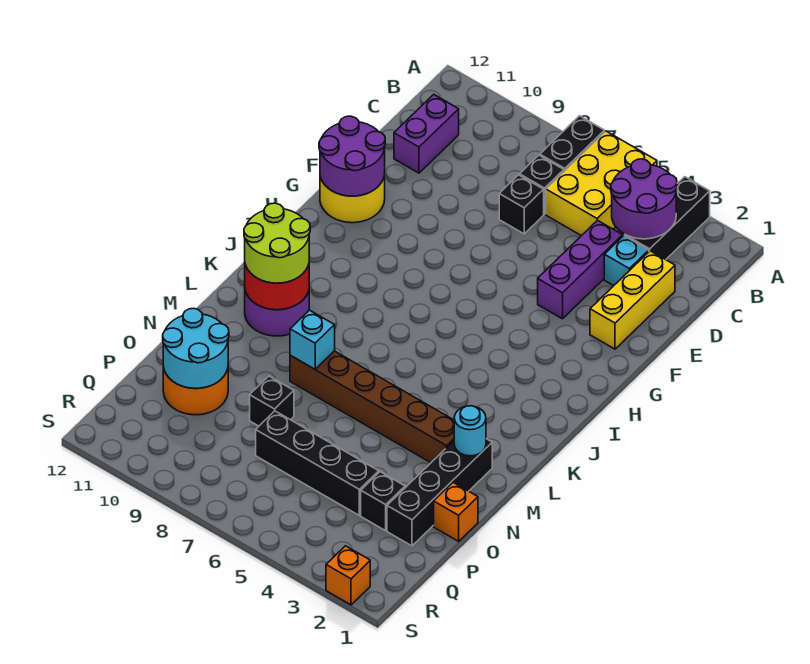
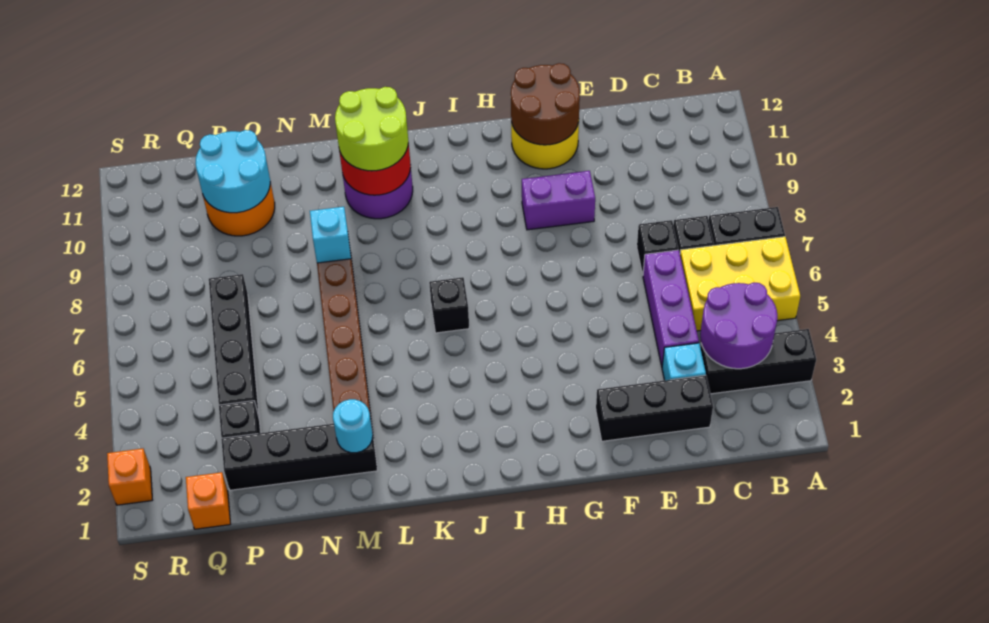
purple 1x2 brick [394,94,459,173] -> purple 1x2 brick moved to [522,171,595,230]
yellow 1x3 brick [590,251,675,349] -> black 1x3 brick [596,375,713,441]
purple 1x3 brick [538,220,623,319] -> purple 1x3 brick turned to [643,250,699,366]
purple 2x2 round brick [319,116,385,196] -> brown 2x2 round brick [511,63,580,145]
orange 1x1 brick [434,483,478,541] -> orange 1x1 brick moved to [186,472,230,529]
black 1x1 brick [250,376,294,426] -> black 1x1 brick moved to [429,277,469,333]

